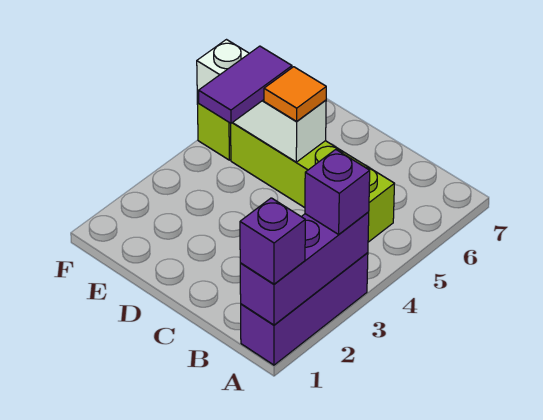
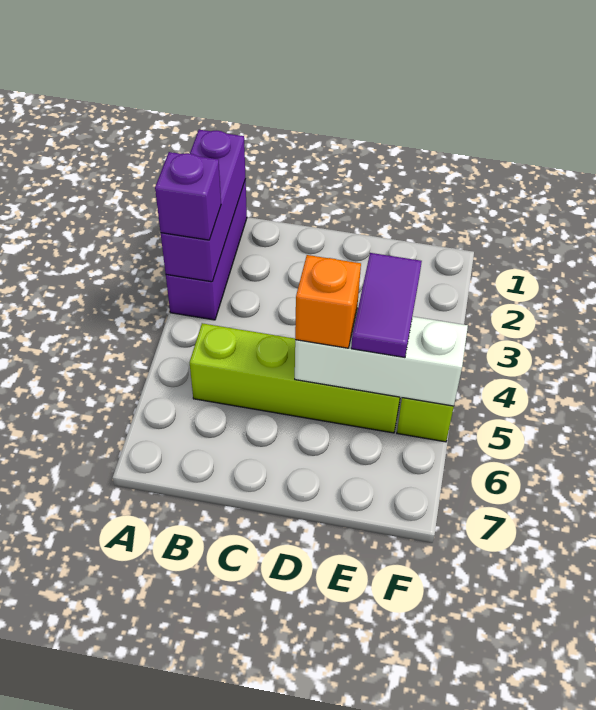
purple 1x1 brick [240,198,305,284] -> none
orange 1x1 tile [264,67,326,122] -> orange 1x1 brick [295,255,361,348]

